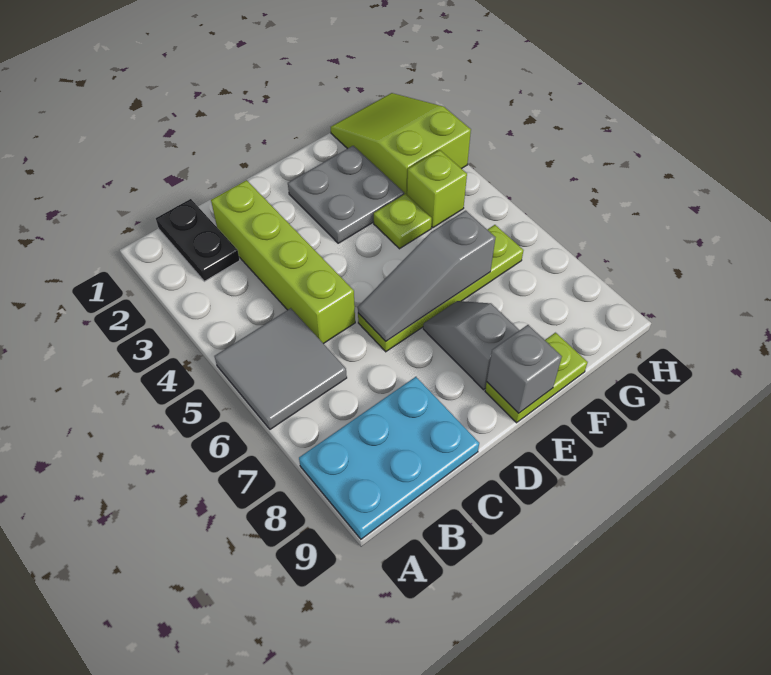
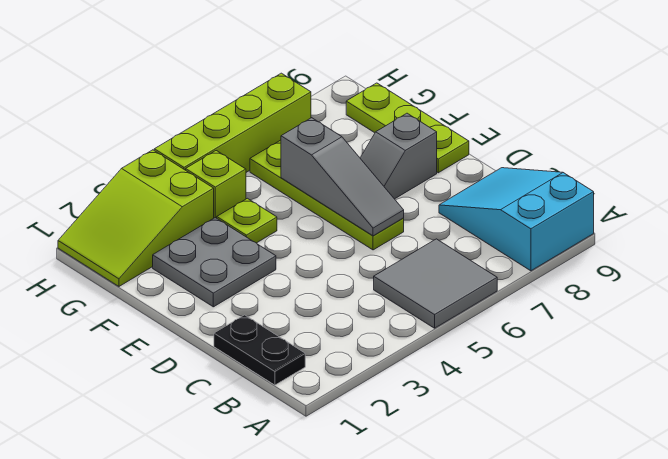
cyan 2x3 plate [299,377,479,539] -> cyan 2x3 slope [439,168,594,271]
black 1x2 plate [156,199,240,281] -> black 1x2 plate turned to [214,315,305,385]
lime 1x4 brick [211,180,355,344] -> lime 1x4 brick moved to [154,73,311,172]
lime 1x2 plate [485,333,588,423] -> lime 1x3 plate [346,83,469,173]
grey 1x1 brick [487,325,562,413] -> none

